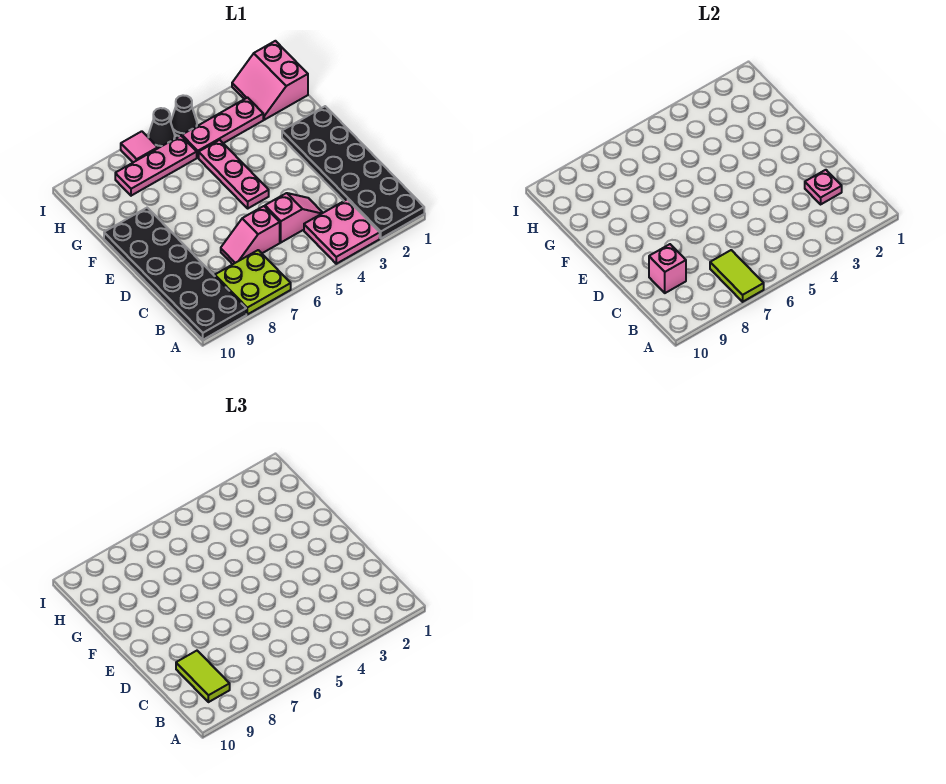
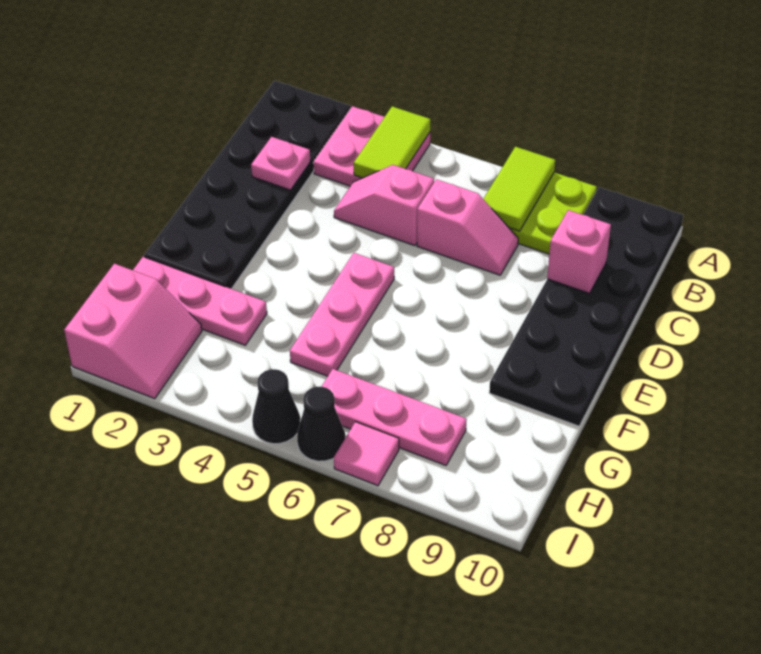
lime 1x2 tile [176,651,230,702] -> lime 1x2 tile moved to [354,106,430,178]
pink 1x3 plate [182,98,263,158] -> pink 1x3 plate moved to [133,257,267,345]

